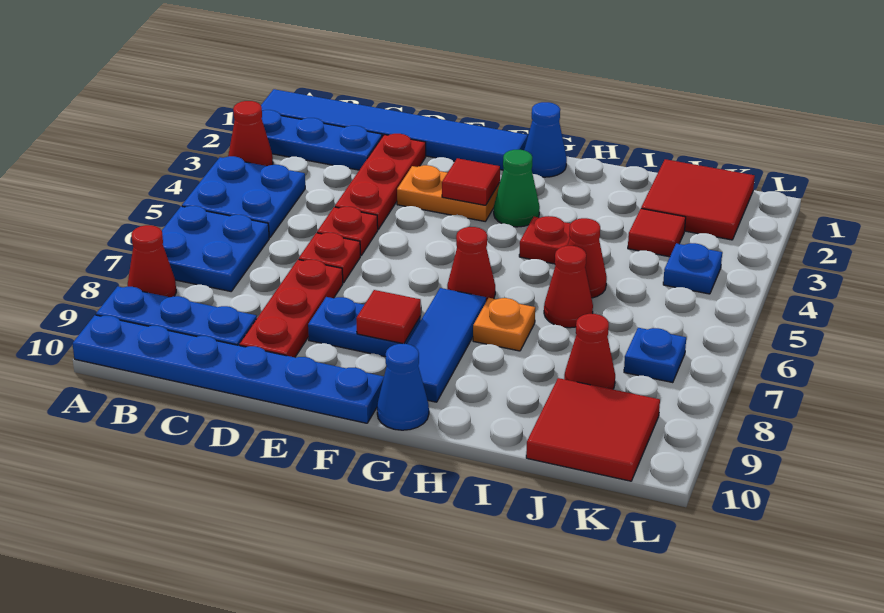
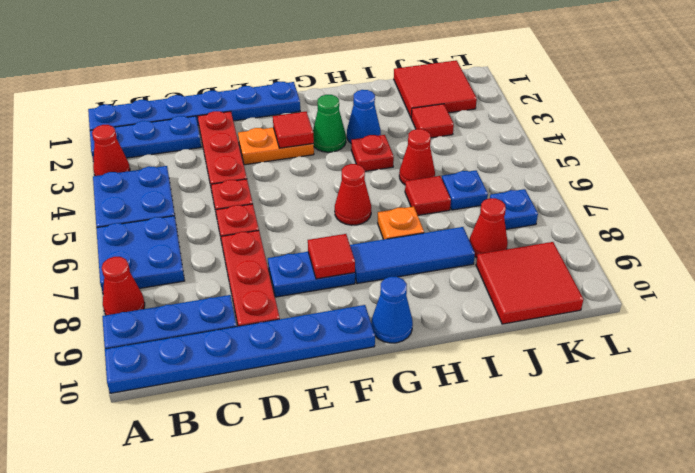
blue 1x6 tile [261,89,528,170] -> blue 1x6 plate [88,82,300,130]
blue 1x1 cone [524,102,567,177] -> blue 1x1 cone moved to [347,90,381,143]
blue 1x3 tile [407,288,486,402] -> blue 1x3 tile turned to [350,227,475,284]
red 1x1 cone [544,246,593,328] -> red 1x1 tile [405,176,451,215]
blue 1x1 plate [663,243,722,294] -> blue 1x1 plate moved to [442,170,488,210]

